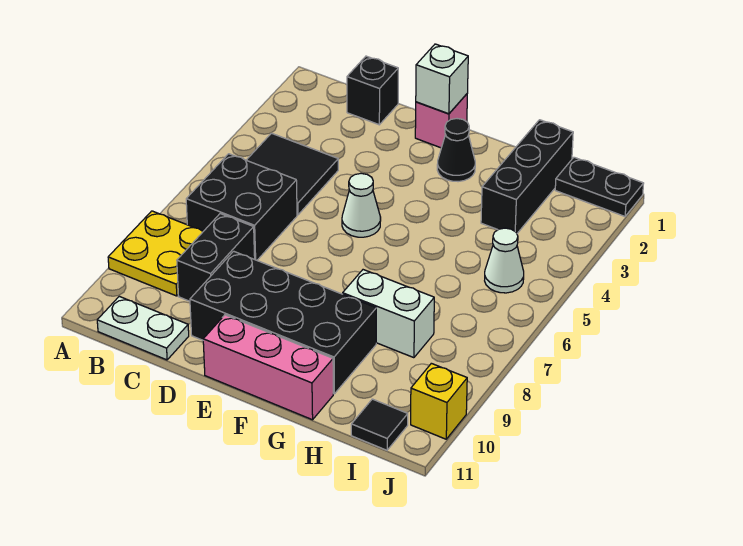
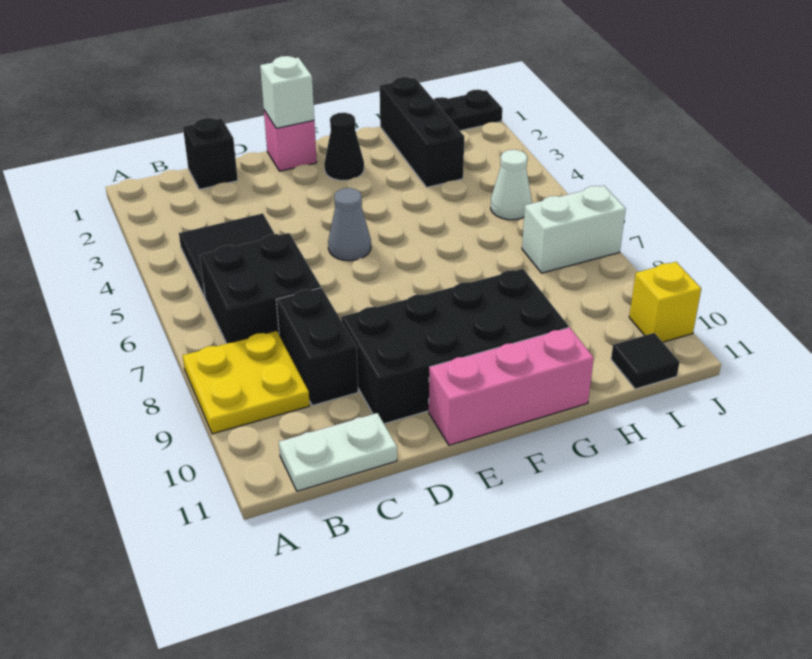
white 1x1 cone [342,173,381,237] -> grey 1x1 cone [328,188,371,261]
white 1x2 brick [343,270,434,358] -> white 1x2 brick moved to [522,186,626,273]

